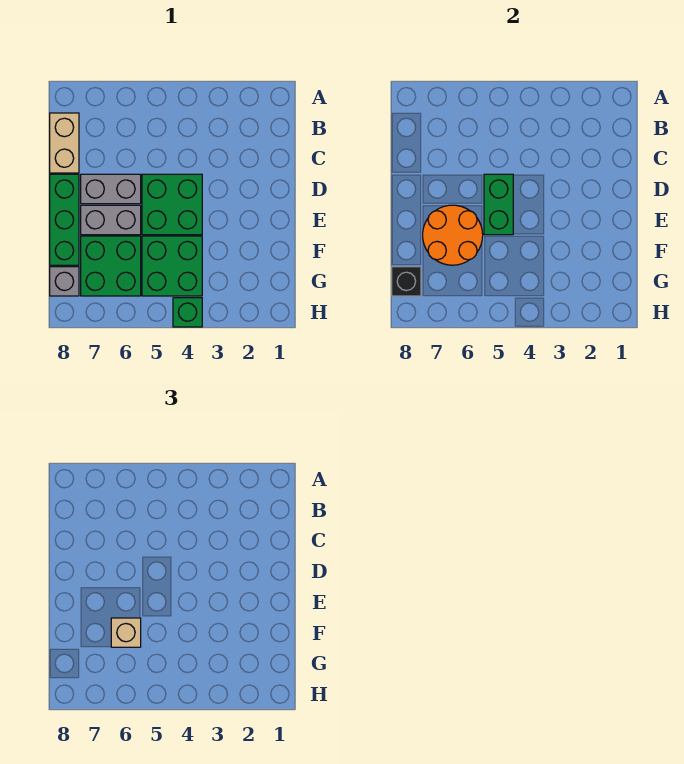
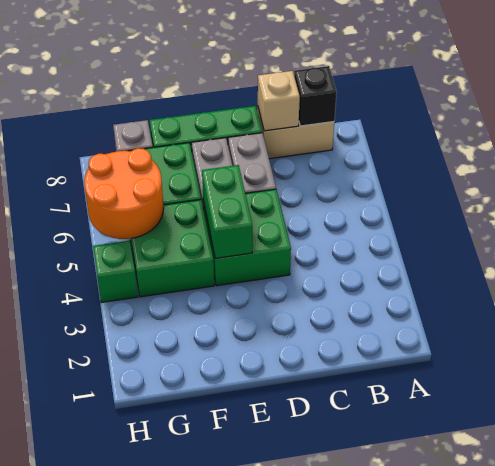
green 1x2 brick [484,174,513,235] -> green 1x2 brick turned to [202,165,252,258]
orange 2x2 round brick [423,205,483,265] -> orange 2x2 round brick moved to [84,148,164,239]
tan 1x1 brick [111,618,141,647] -> tan 1x1 brick moved to [258,71,300,131]
black 1x1 brick [392,267,421,296] -> black 1x1 brick moved to [294,66,337,126]

